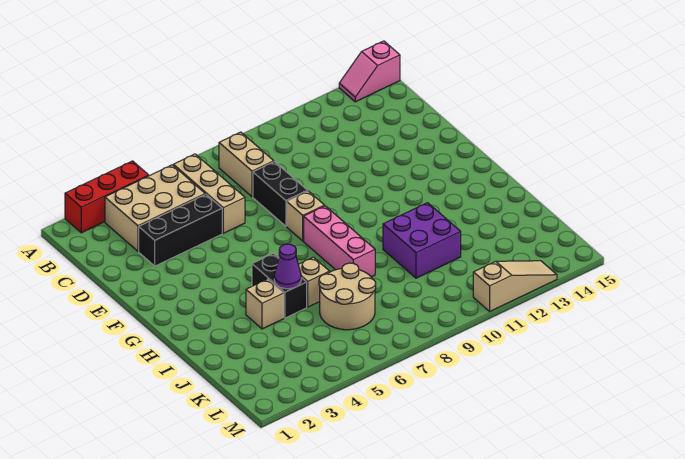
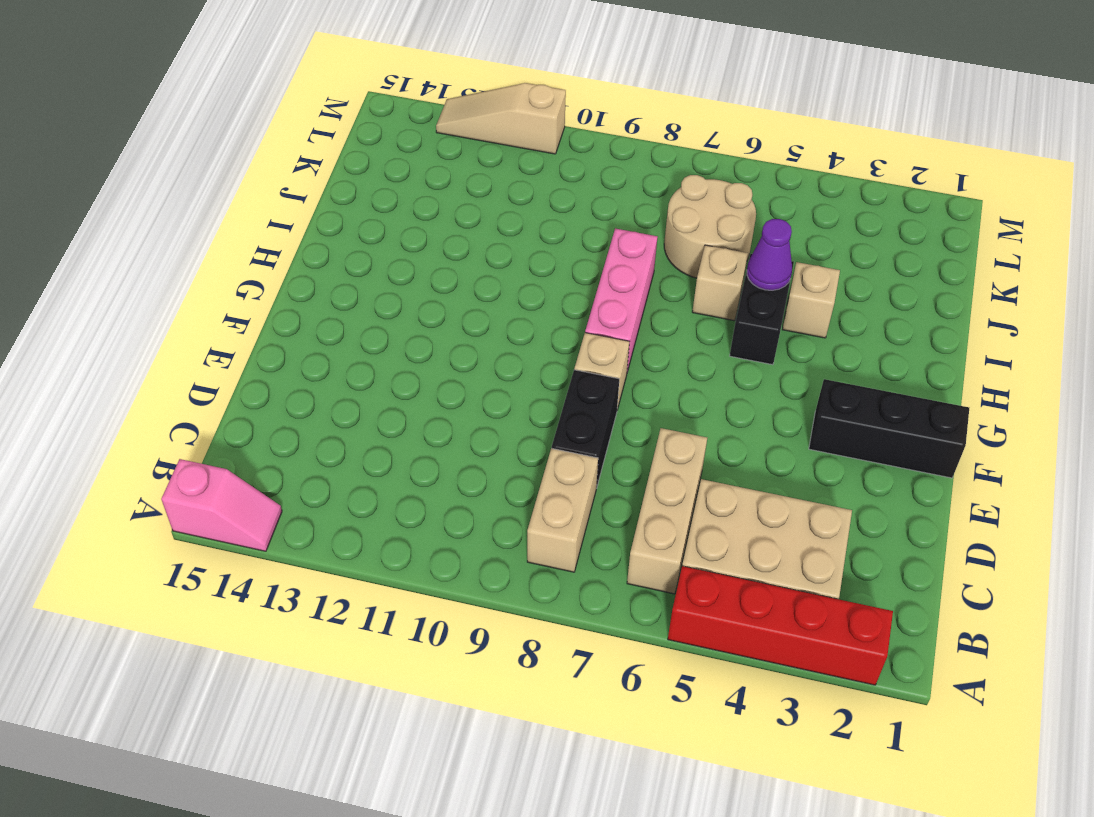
red 1x3 brick [65,161,149,233] -> red 1x4 brick [668,566,893,685]
black 1x3 brick [139,194,222,266] -> black 1x3 brick moved to [809,379,969,478]
purple 2x2 brick [383,203,461,278] -> none

